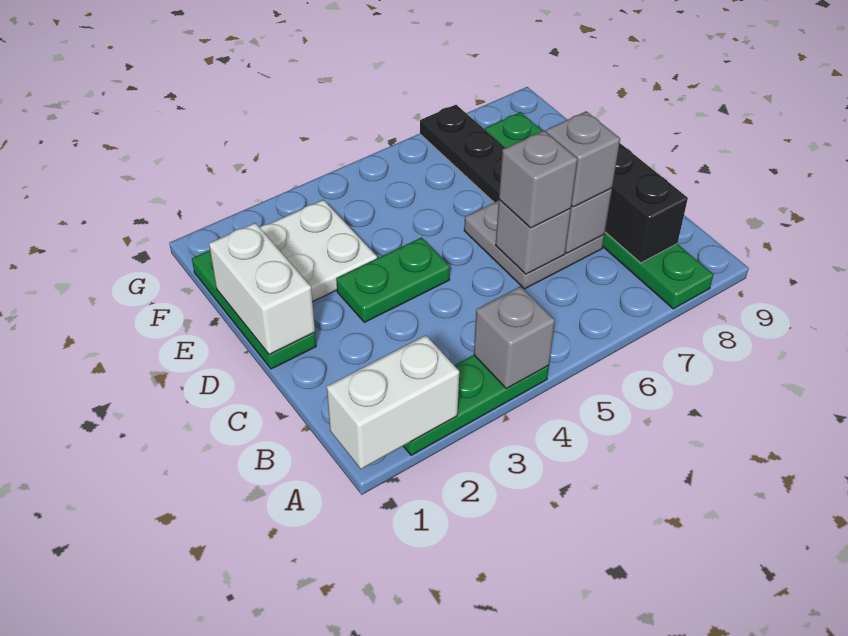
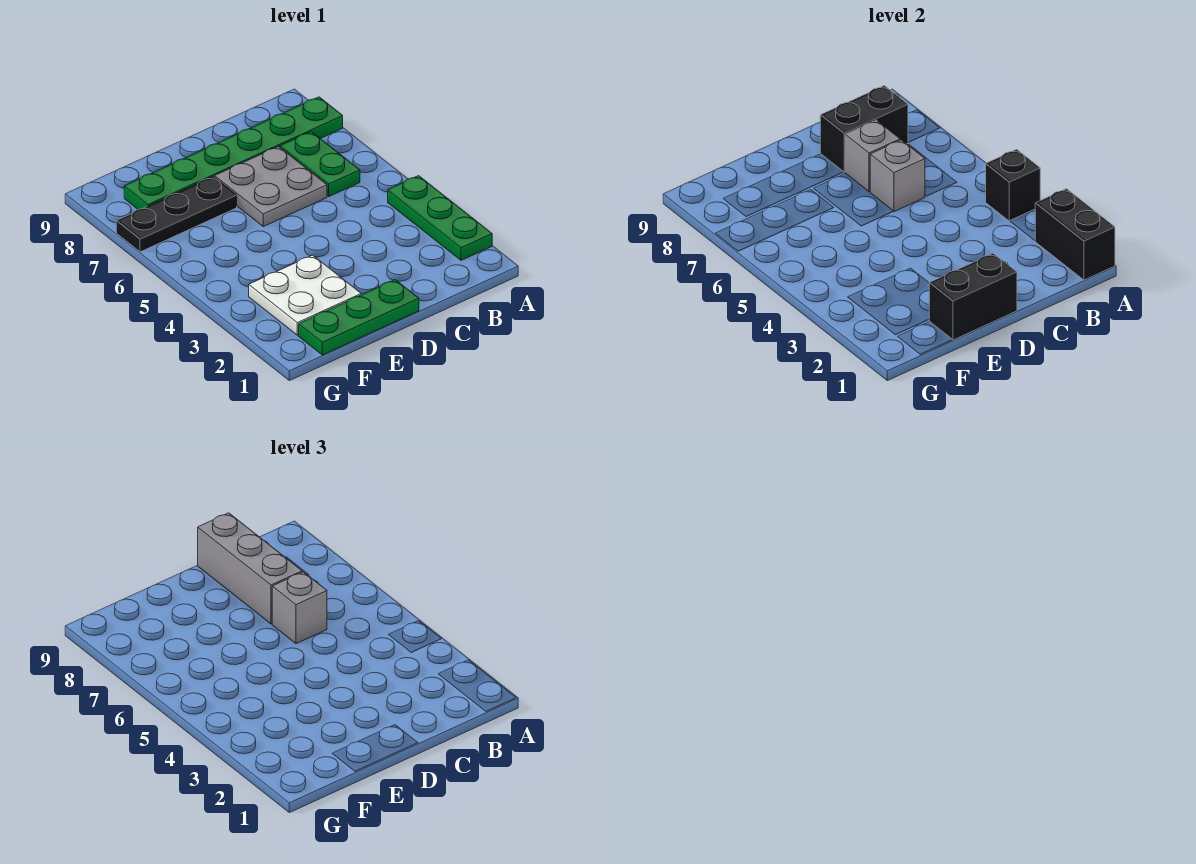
white 1x2 brick [327,335,459,469] -> black 1x2 brick [1035,189,1115,280]
grey 1x1 brick [474,287,555,389] -> black 1x1 brick [986,149,1040,221]
grey 1x1 brick [546,111,620,207] -> grey 1x3 brick [198,513,302,624]
white 1x2 brick [209,223,315,355] -> black 1x2 brick [929,253,1017,340]
green 1x2 plate [336,237,450,322] -> green 1x2 plate moved to [280,132,360,196]

